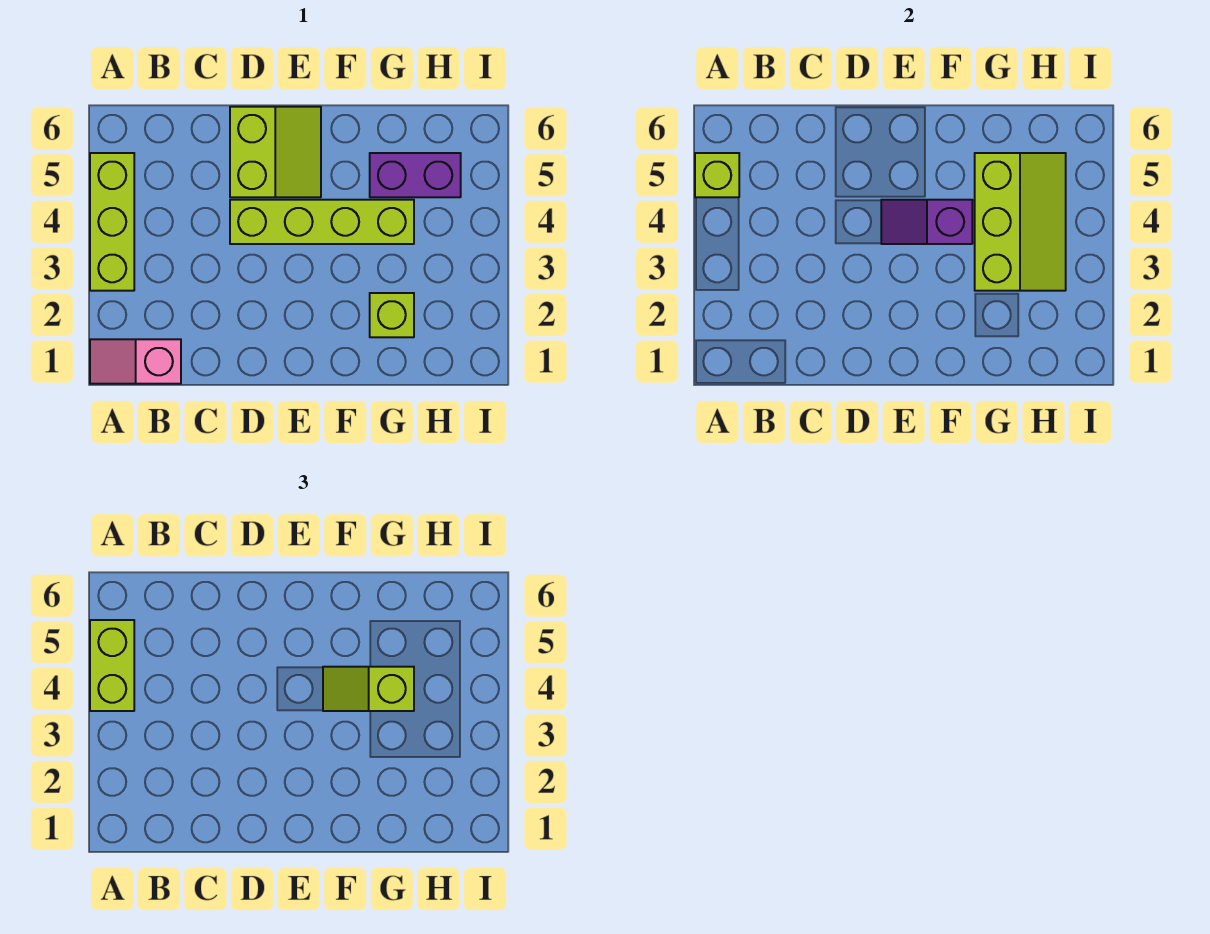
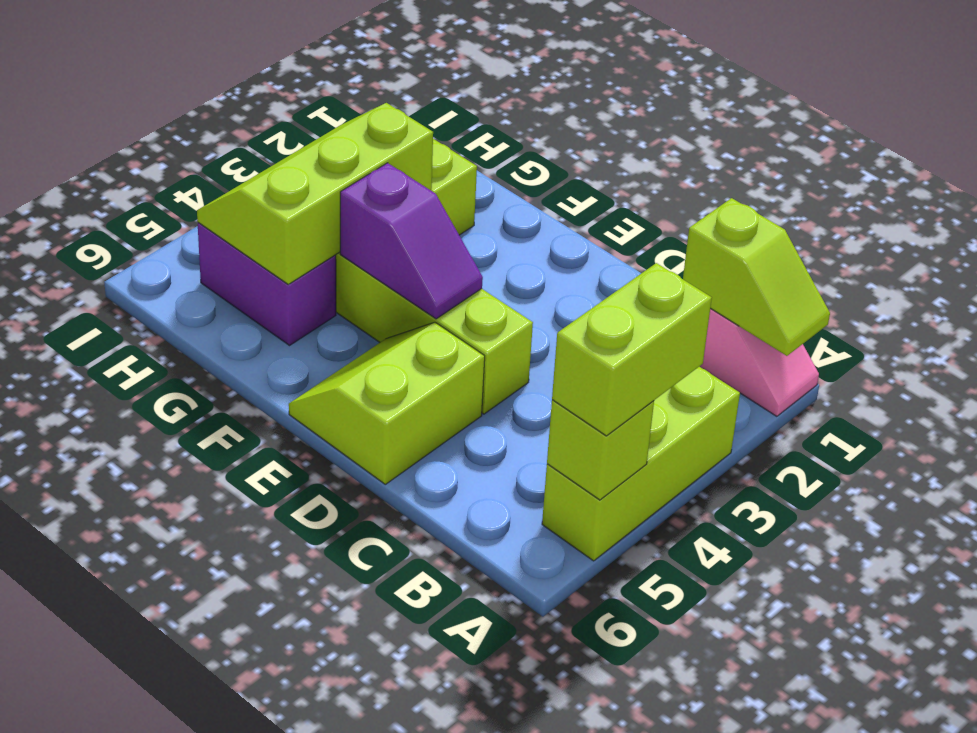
lime 1x2 slope [323,667,414,711] -> lime 1x2 slope moved to [683,198,830,356]

